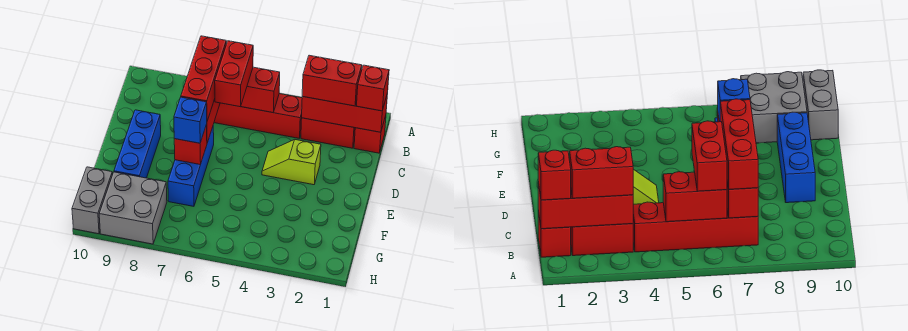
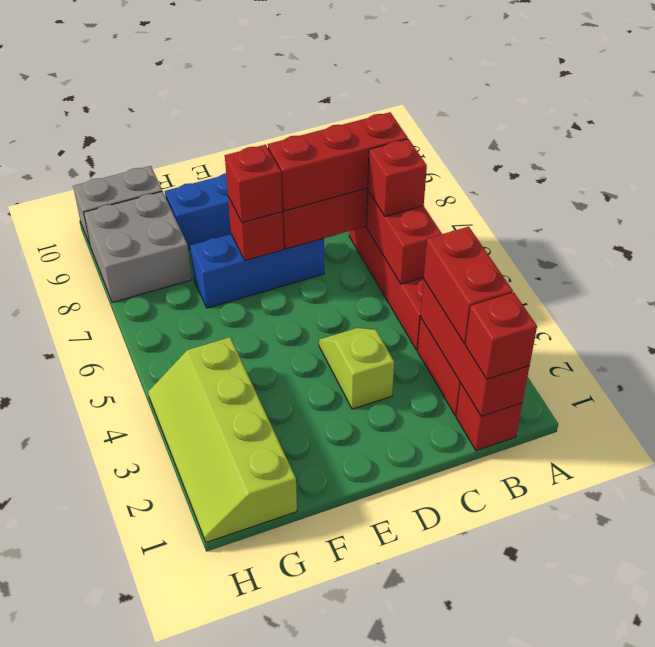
red 1x2 brick [215,41,253,107] -> red 1x1 brick [368,139,427,216]
blue 1x1 brick [174,97,207,143] -> red 1x1 brick [225,145,282,223]
none -> lime 2x4 slope [148,337,297,542]

